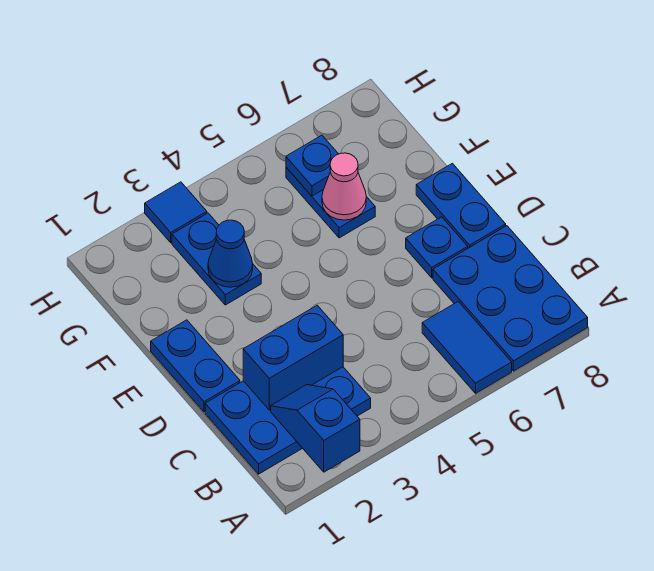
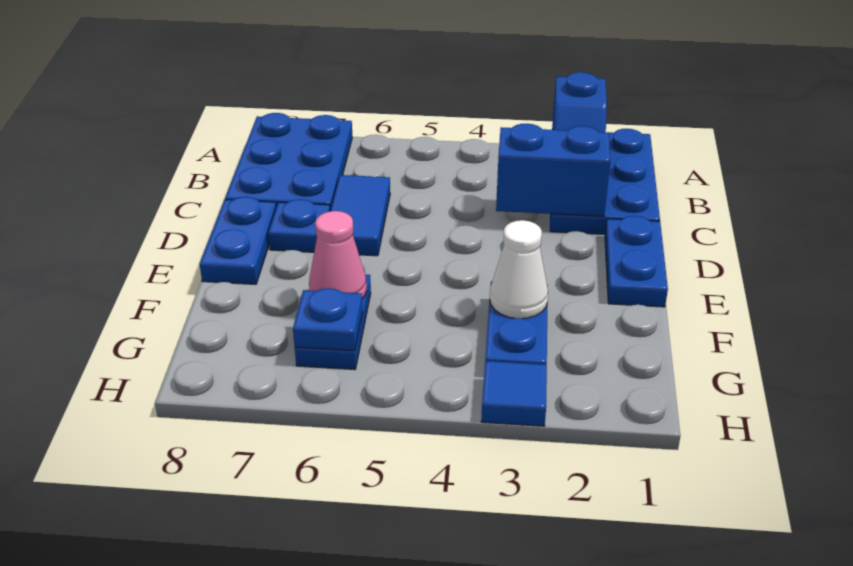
blue 1x2 tile [422,301,512,393] -> blue 1x2 tile moved to [331,175,390,256]
blue 2x3 plate [205,367,371,474] -> blue 2x3 plate turned to [550,129,660,235]
blue 1x1 cone [208,220,253,287] -> white 1x1 cone [490,220,548,319]

